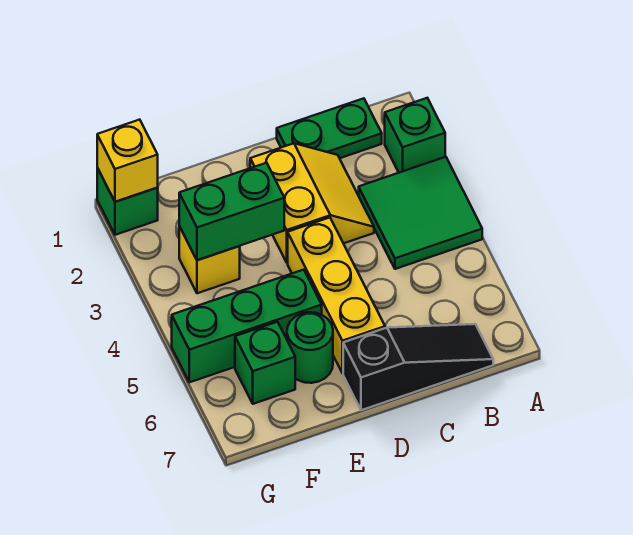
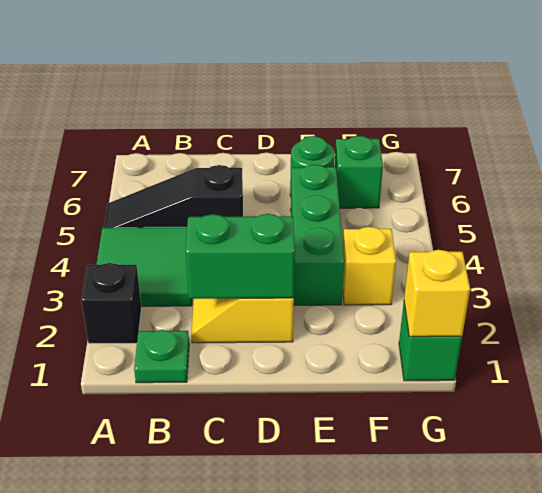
green 1x1 brick [385,98,445,173] -> black 1x1 brick [81,263,141,343]
green 1x2 plate [277,98,382,158] -> green 1x1 plate [134,330,189,383]
black 1x3 slope [343,324,493,410] -> black 1x3 slope moved to [104,165,243,228]
yellow 1x3 brick [288,218,385,373] -> none
green 1x2 brick [179,163,284,260] -> green 1x2 brick moved to [185,214,295,299]
green 1x3 brick [172,270,322,382] -> green 1x3 brick turned to [291,164,344,305]

